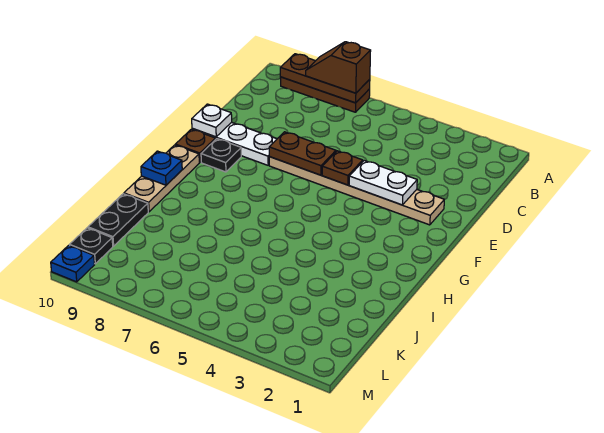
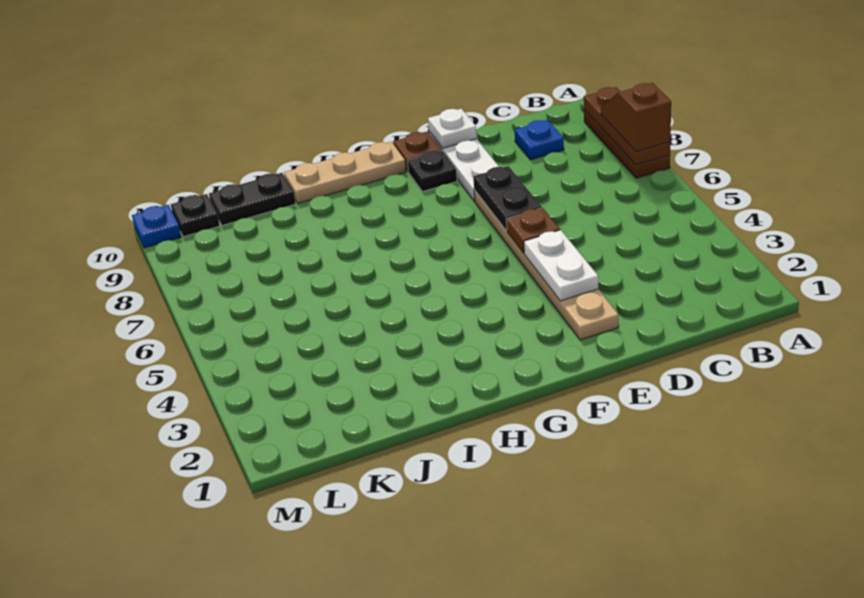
brown 1x2 plate [269,132,336,175] -> black 1x2 plate [473,166,542,231]
blue 1x1 plate [141,151,182,185] -> blue 1x1 plate moved to [515,120,564,160]

